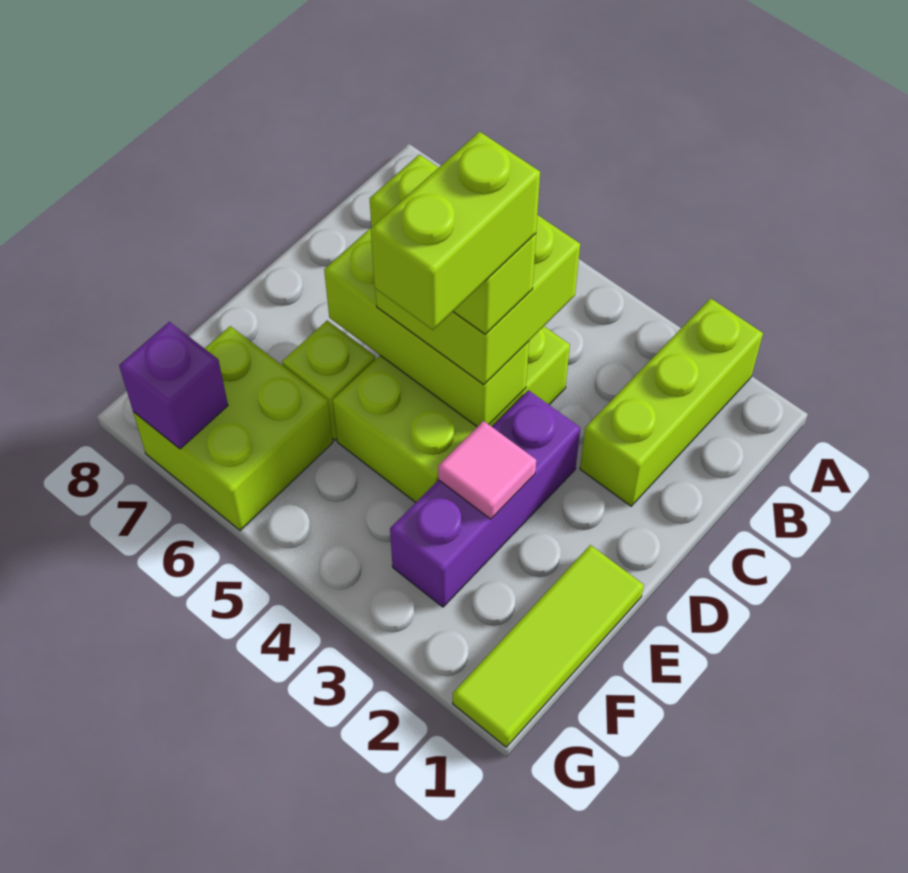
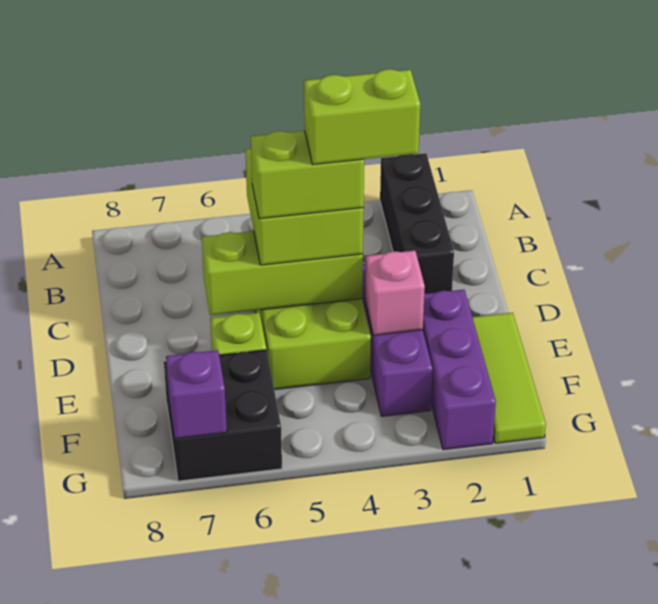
lime 1x3 brick [580,298,763,506] -> black 1x3 brick [380,153,454,294]
lime 1x2 brick [371,132,540,330] -> lime 1x2 brick turned to [304,69,420,164]
none -> purple 1x3 brick [423,290,496,450]
pink 1x1 tile [438,421,536,519] -> pink 1x1 brick [365,251,425,335]
lime 2x2 brick [133,326,333,531] -> black 2x2 brick [164,350,282,481]

